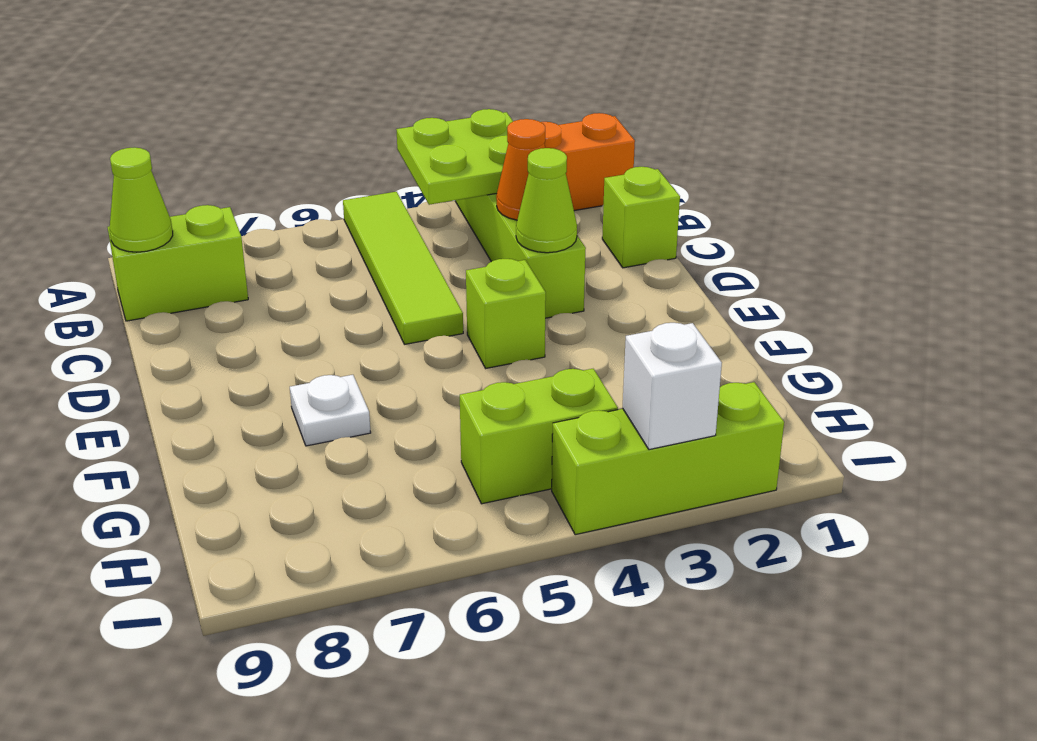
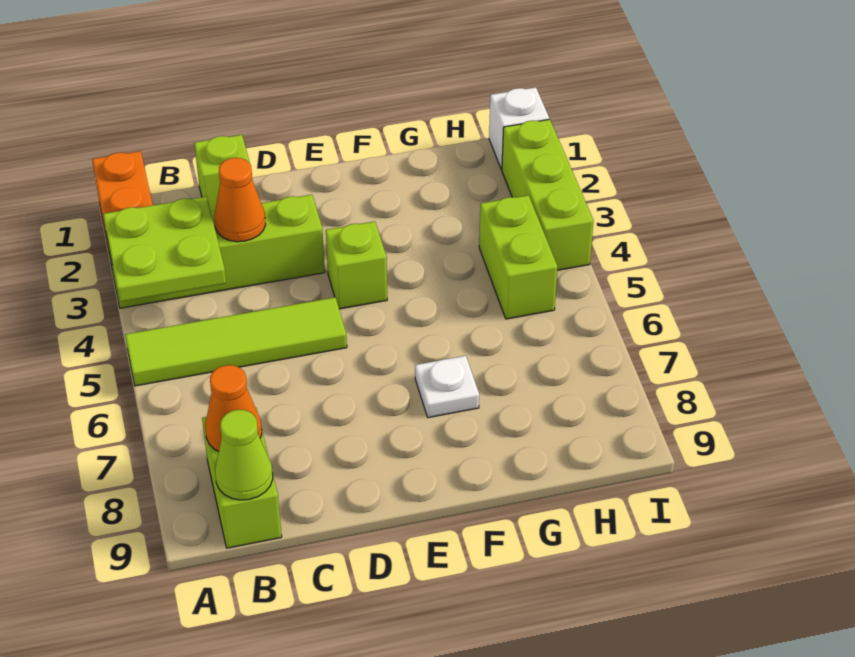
none -> orange 1x1 cone [205,365,262,451]
lime 1x1 cone [516,148,577,253] -> none
white 1x1 brick [623,323,722,450] -> white 1x1 brick moved to [489,87,549,170]

